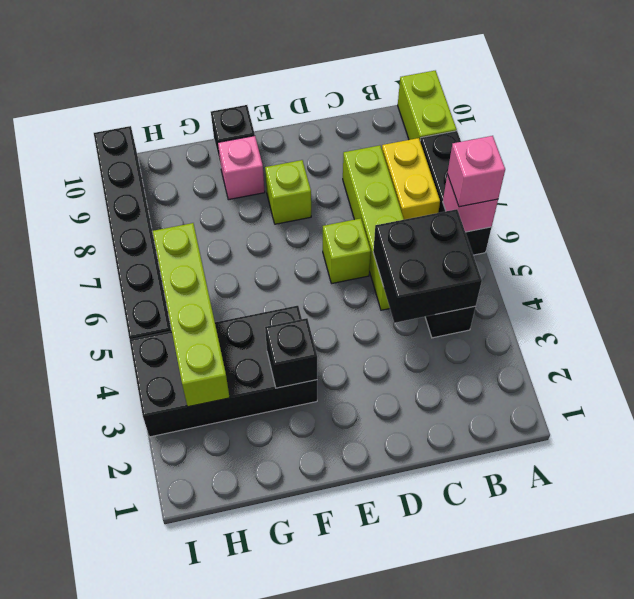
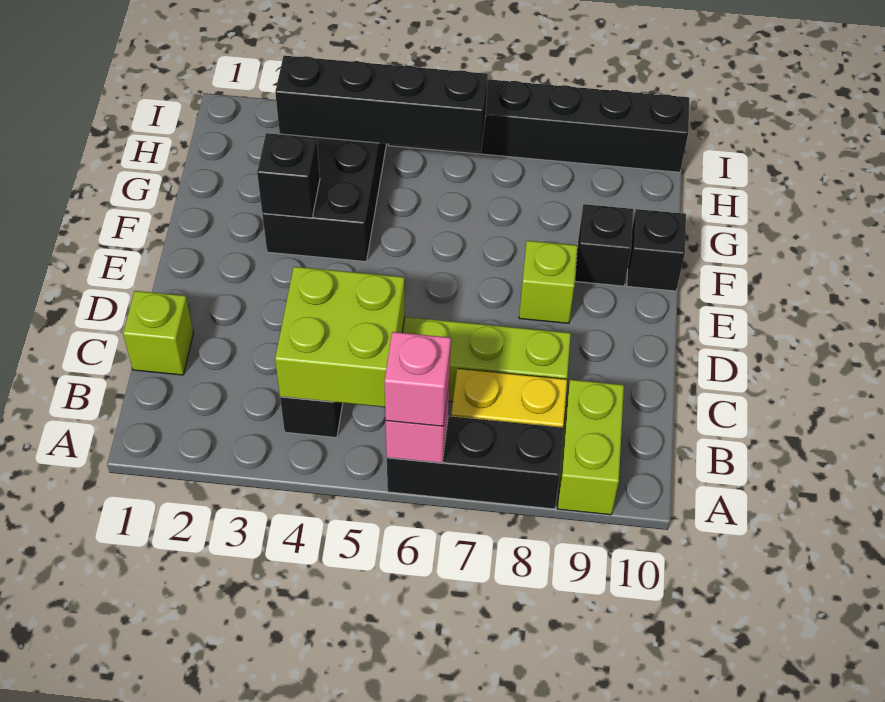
lime 1x2 brick [398,71,457,140] -> lime 1x2 brick turned to [558,380,624,515]
black 2x2 brick [373,209,482,323] -> lime 2x2 brick [275,267,405,407]
lime 1x1 brick [323,218,371,283] -> lime 1x1 brick moved to [123,291,193,375]
pink 1x1 brick [218,136,265,200] -> black 1x1 brick [575,204,633,286]
lime 1x4 brick [152,223,230,407] -> black 1x4 brick [275,56,488,152]

